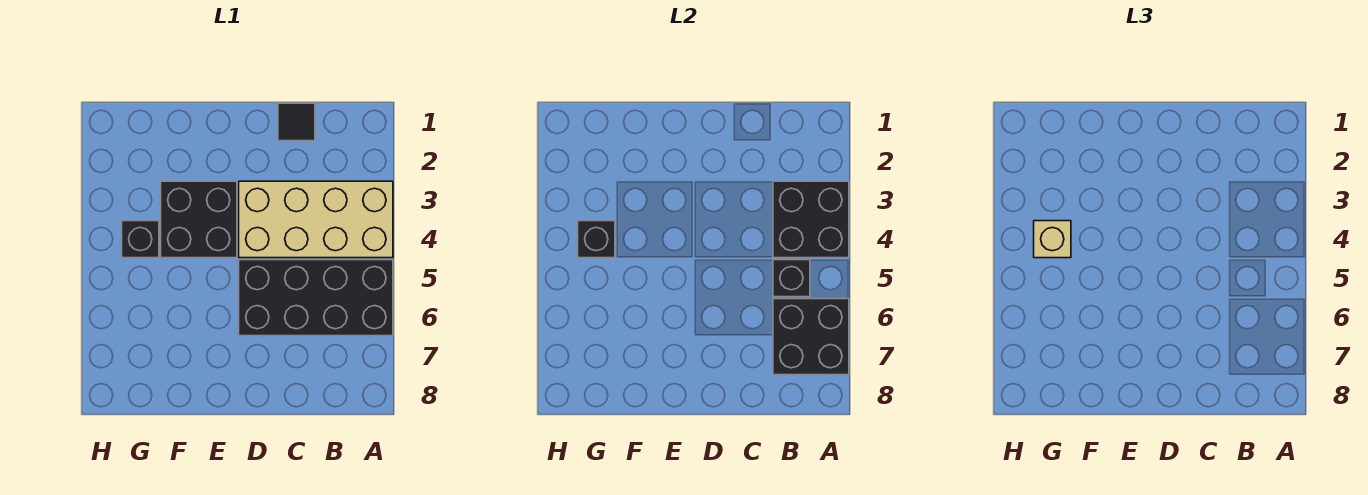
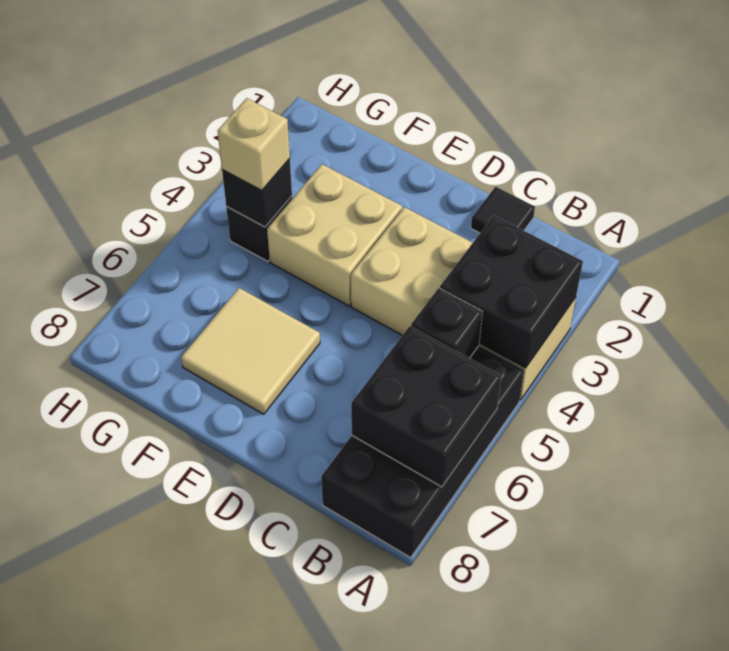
black 2x4 brick [239,260,393,336] -> black 2x4 brick turned to [321,346,524,557]
black 2x2 brick [161,181,237,258] -> tan 2x2 brick [267,164,402,306]
none -> tan 2x2 tile [181,288,320,414]

